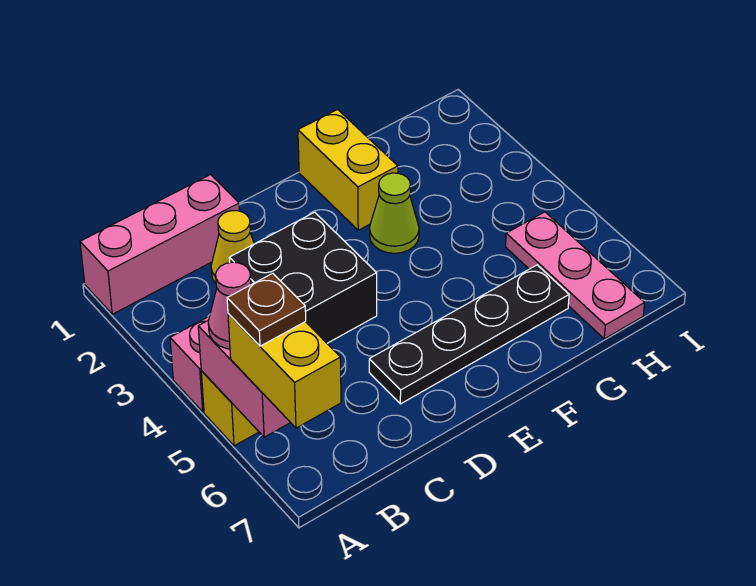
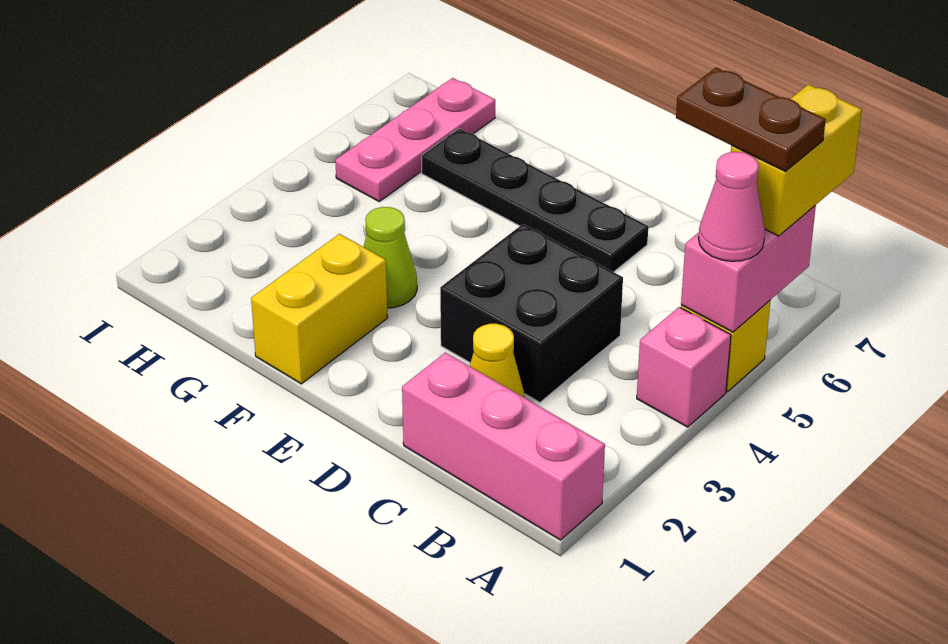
brown 1x1 plate [227,273,306,346] -> brown 1x2 plate [676,68,826,171]

